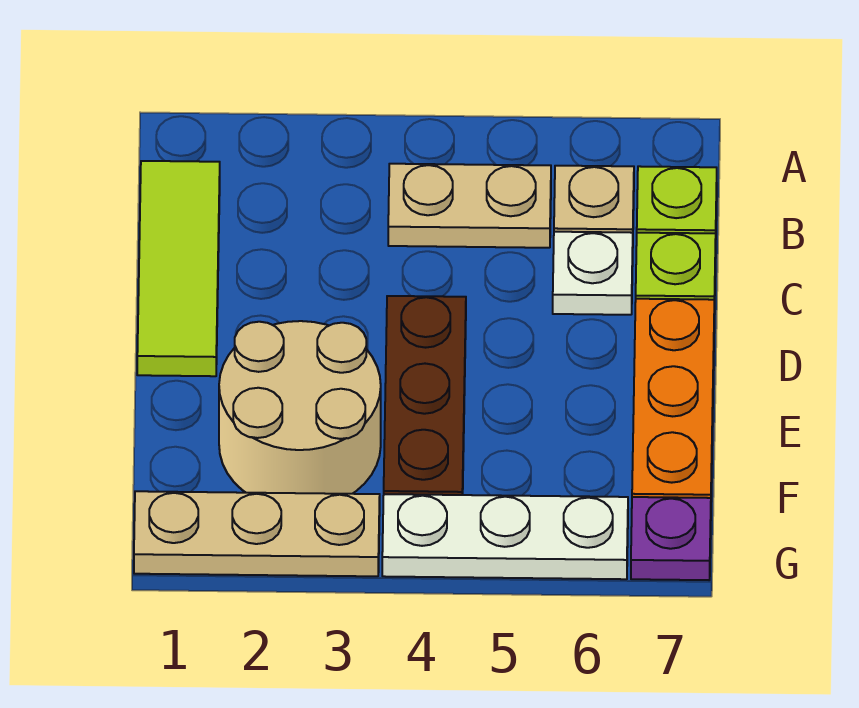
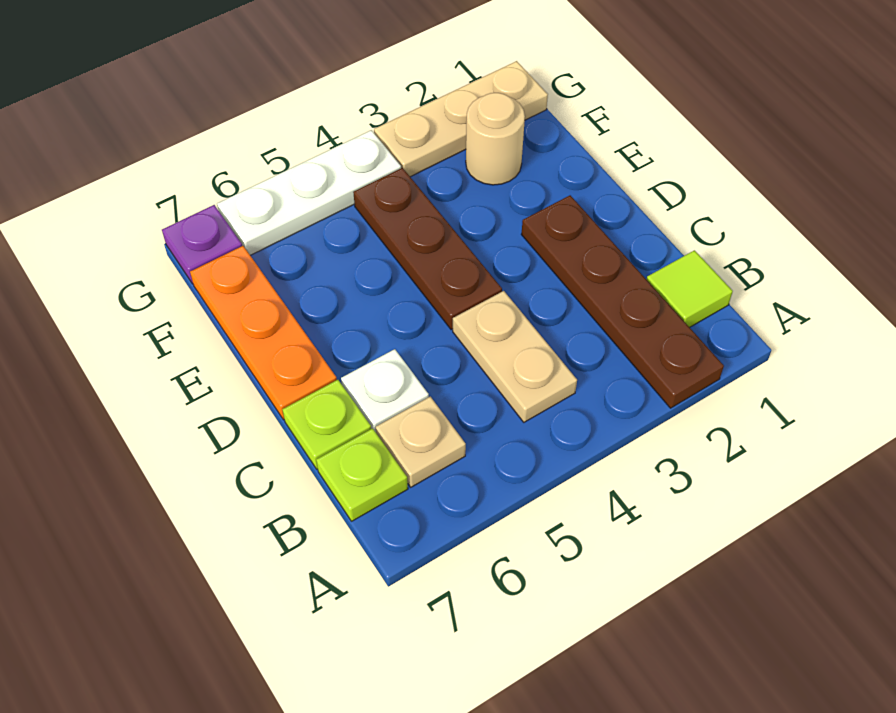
none -> brown 1x4 plate [521,195,724,408]
lime 1x3 tile [137,161,220,376] -> lime 1x1 tile [646,250,733,327]
tan 1x2 plate [388,164,551,248] -> tan 1x2 plate turned to [453,291,577,422]
tan 2x2 round brick [219,321,381,494] -> tan 1x1 round brick [466,93,525,185]

